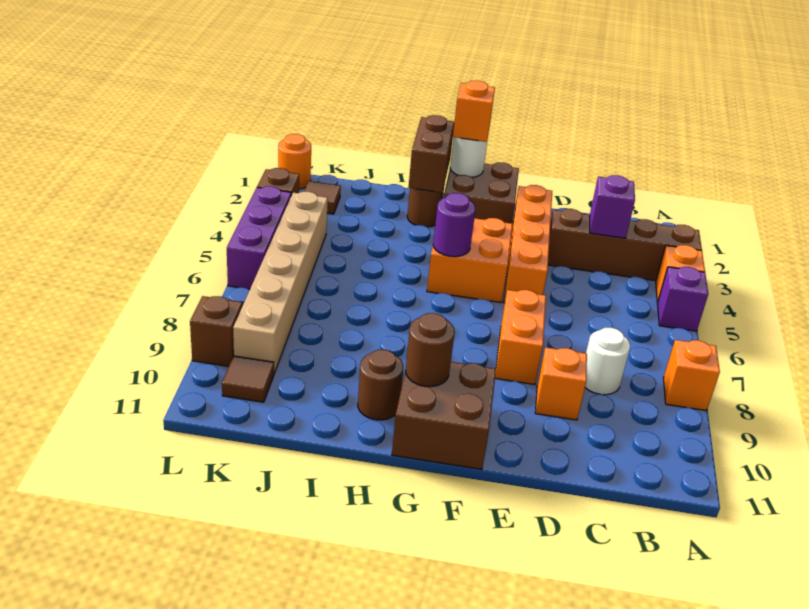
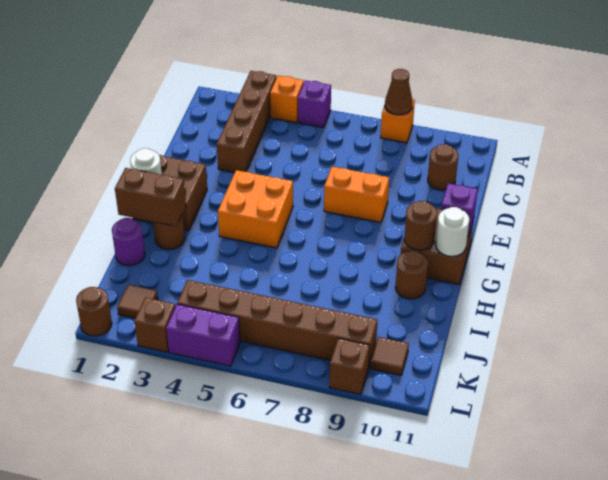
none -> brown 1x1 cone [385,69,413,115]
purple 1x1 brick [590,175,635,238] -> purple 1x1 brick moved to [441,183,478,236]
white 1x1 round brick [585,328,630,395] -> white 1x1 round brick moved to [436,207,469,256]
none -> brown 1x1 round brick [428,144,458,190]
orange 1x1 brick [535,347,587,420] -> none
orange 1x4 brick [504,185,552,303] -> none
orange 1x1 brick [453,81,495,142] -> none
purple 1x1 round brick [433,193,476,257] -> purple 1x1 round brick moved to [112,218,145,266]
tan 1x6 brick [233,192,328,373] -> brown 1x6 brick [177,280,377,368]
orange 1x1 round brick [278,134,311,189] -> brown 1x1 round brick [76,287,112,336]
purple 1x3 brick [227,186,291,289] -> purple 1x2 brick [166,304,240,366]

